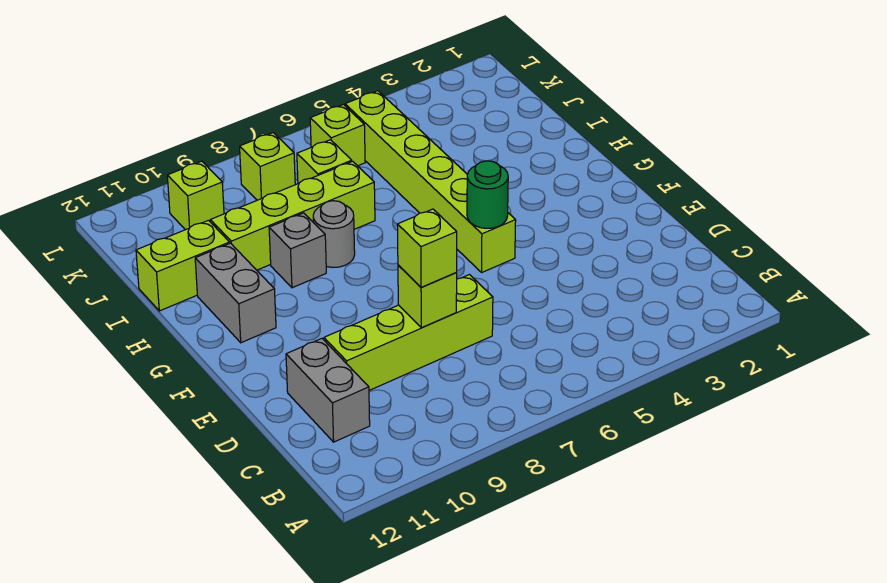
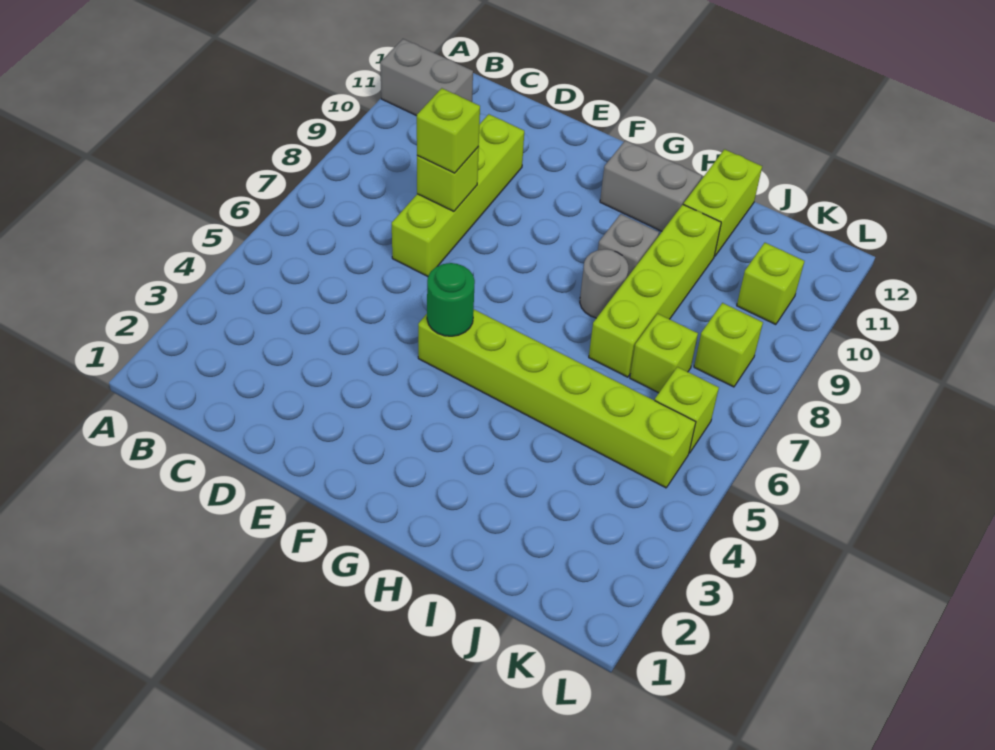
grey 1x2 brick [286,338,370,442] -> grey 1x2 brick moved to [380,39,473,116]

